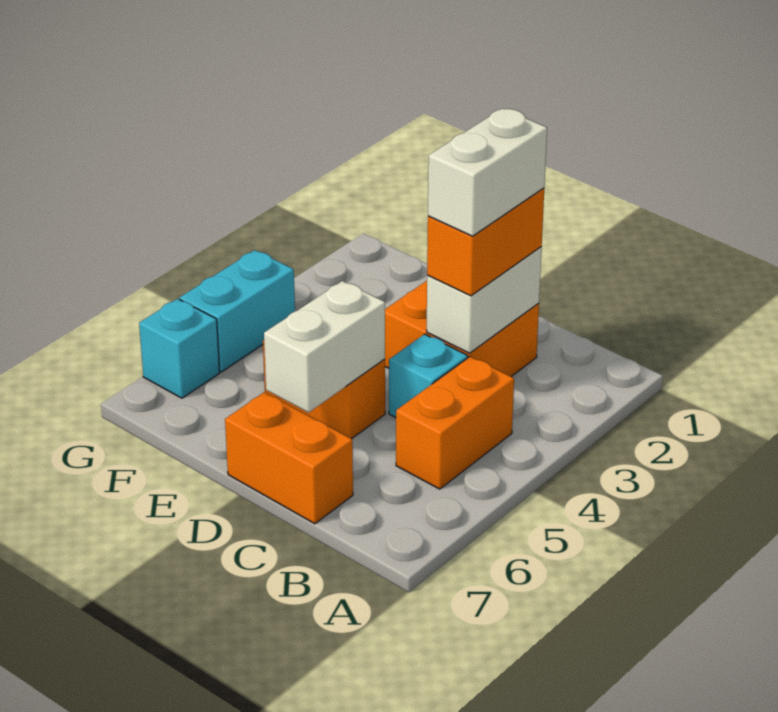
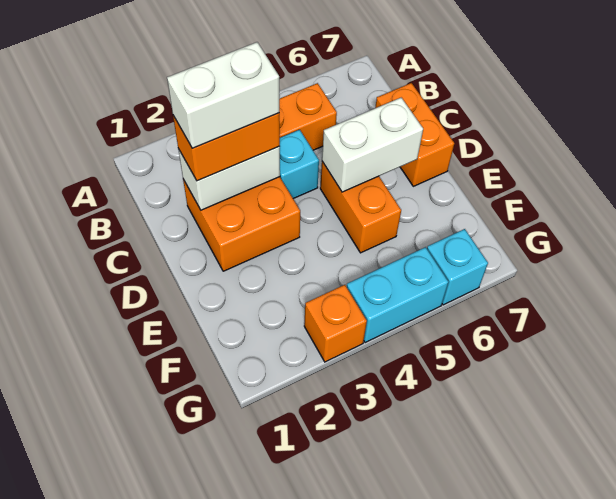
none -> orange 1x1 brick [304,285,367,362]

